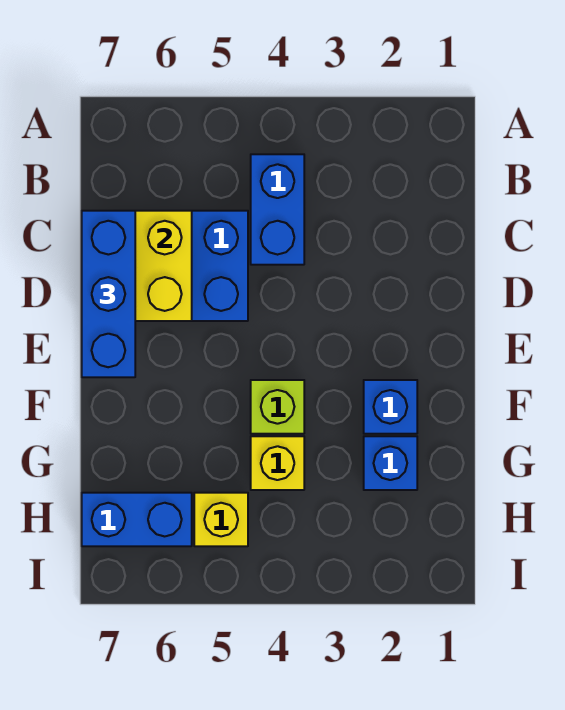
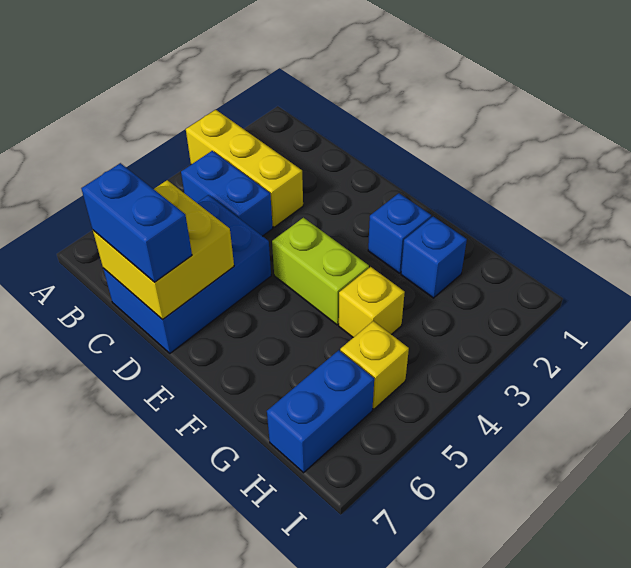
none -> yellow 1x3 brick [186,110,303,227]
blue 1x3 brick [82,211,135,377] -> blue 1x2 brick [81,163,192,282]
lime 1x1 brick [251,380,304,434] -> lime 1x2 brick [272,218,369,325]

